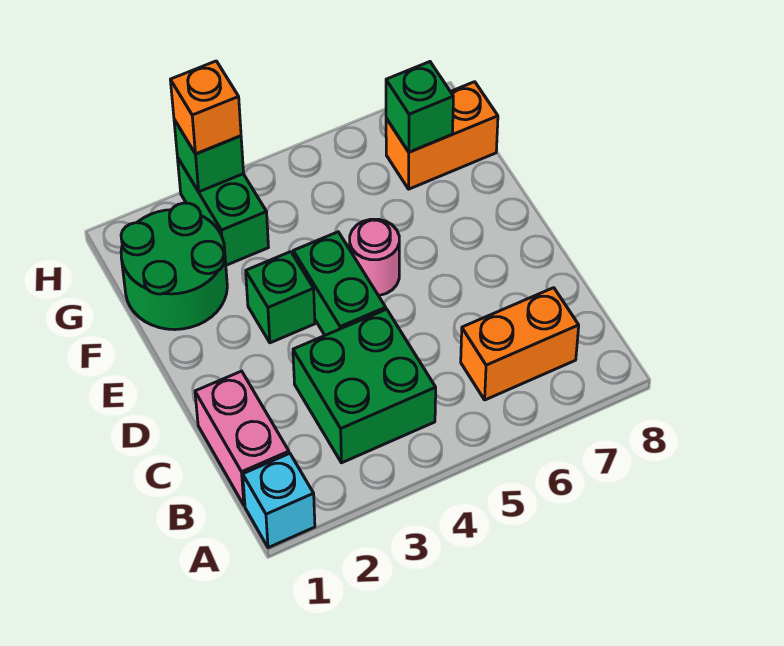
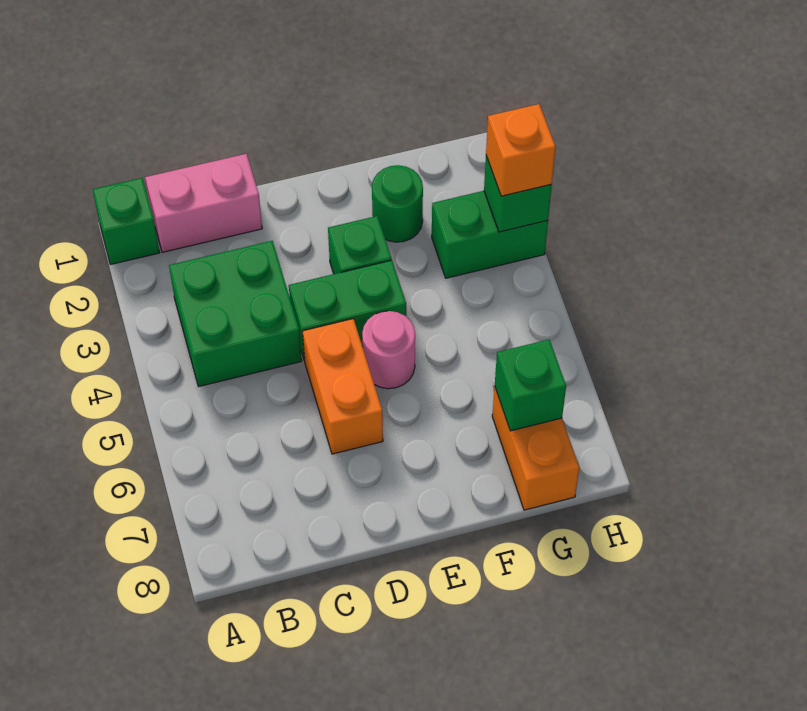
cyan 1x1 brick [243,453,315,548] -> green 1x1 brick [93,178,160,264]
orange 1x2 brick [461,288,579,400] -> orange 1x2 brick moved to [302,319,383,454]
green 2x2 round brick [121,203,227,330] -> green 1x1 round brick [372,165,423,242]

